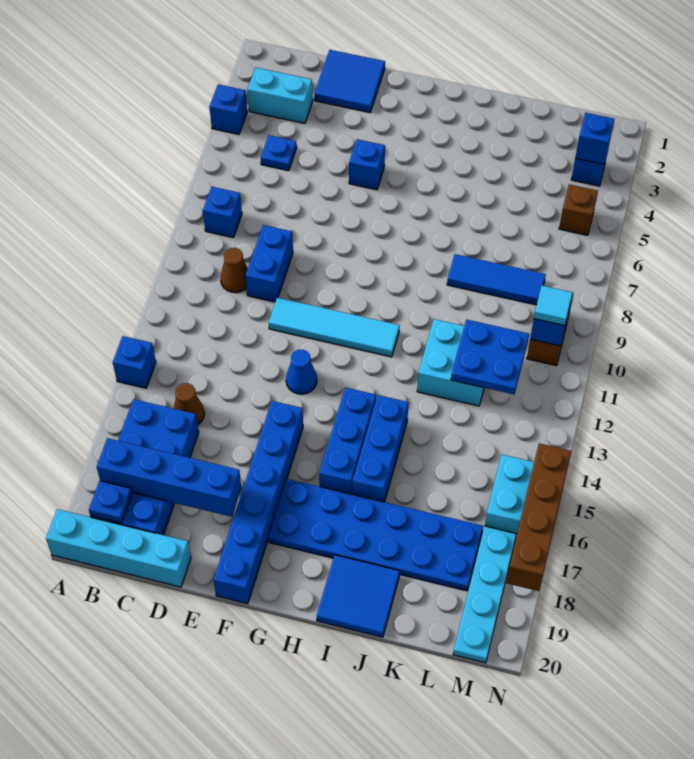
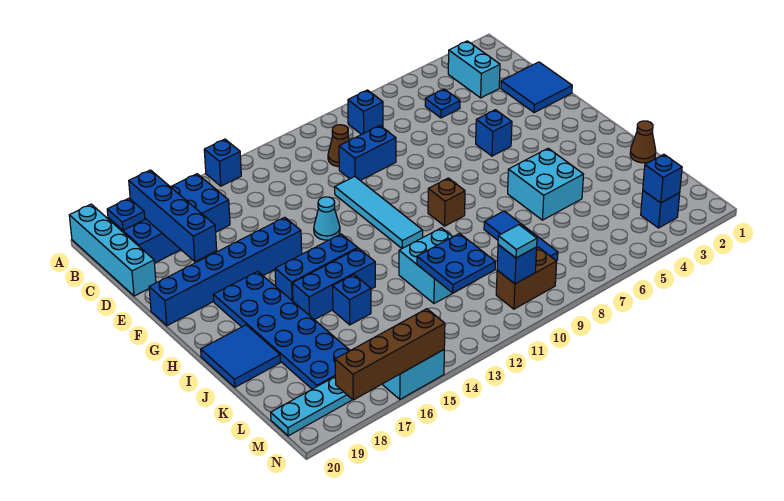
blue 1x1 brick [210,84,247,134] -> blue 1x1 brick moved to [333,275,371,325]
brown 1x1 cone [173,383,205,425] -> brown 1x1 cone moved to [630,121,656,163]
blue 1x1 cone [286,350,317,394] -> cyan 1x1 cone [314,197,340,240]
none -> cyan 2x2 brick [508,148,584,220]
brown 1x1 brick [559,184,598,235] -> brown 1x1 brick moved to [428,178,465,226]

